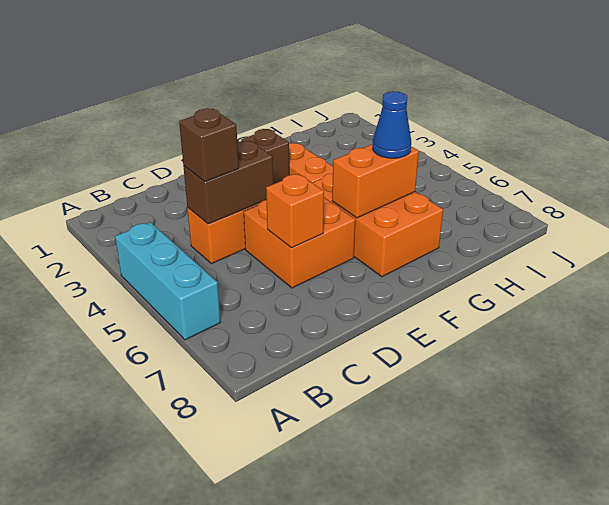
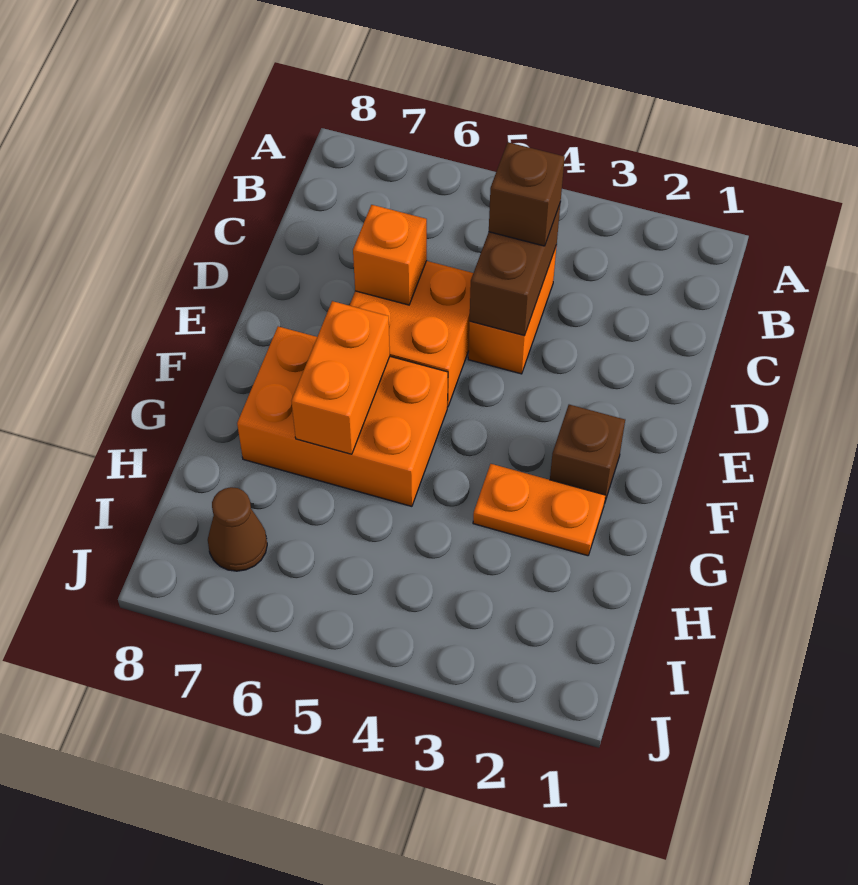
cyan 1x3 brick [115,222,221,340] -> none
blue 1x1 cone [372,91,411,158] -> none
none -> brown 1x1 cone [208,487,267,571]

